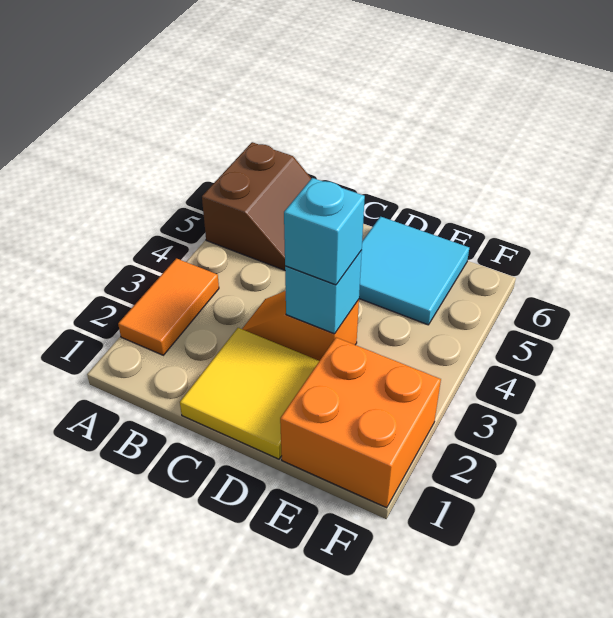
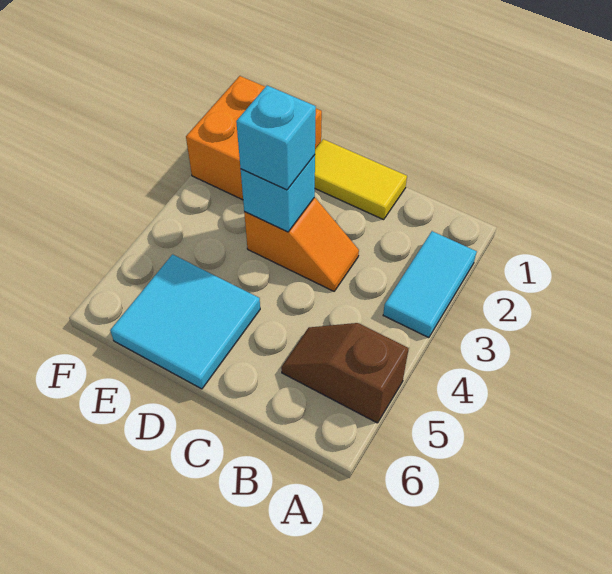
orange 1x2 tile [118,258,219,355] -> cyan 1x2 tile [383,231,477,338]
brown 2x2 slope [202,142,311,270] -> brown 1x2 slope [281,323,409,423]
yellow 2x2 tile [180,328,319,459] -> yellow 1x2 tile [315,139,407,220]

